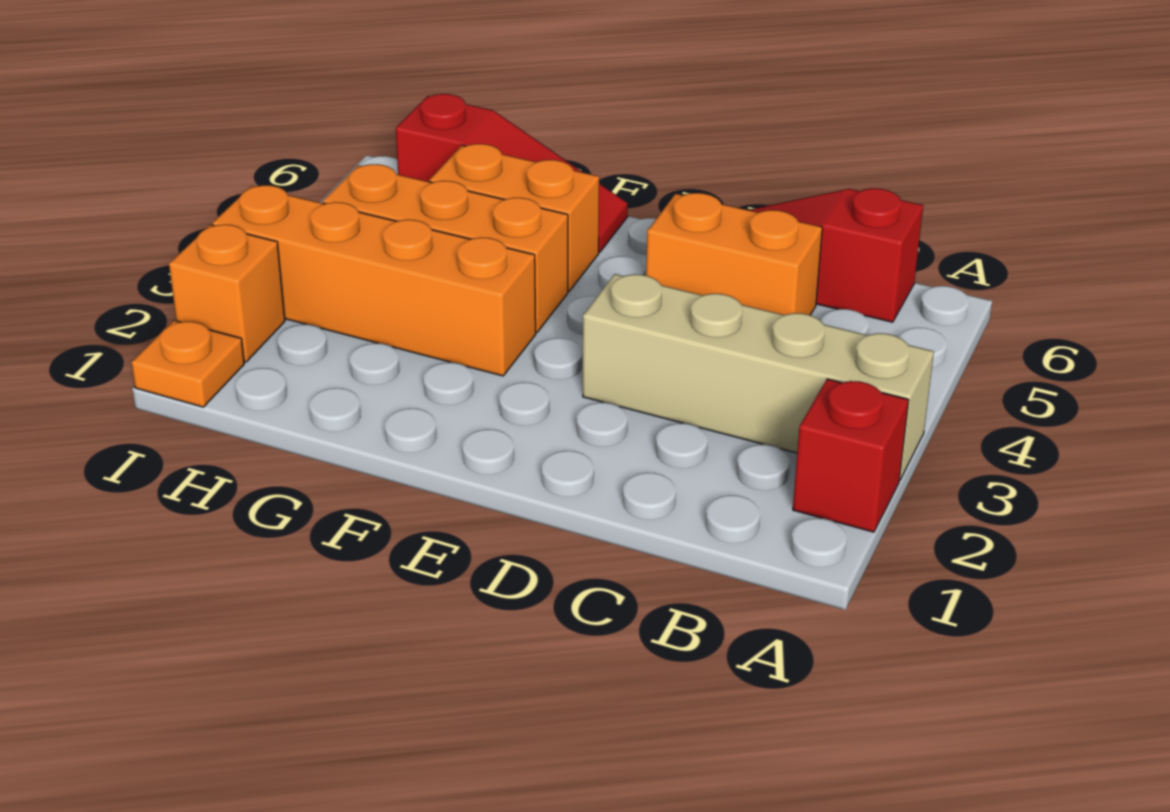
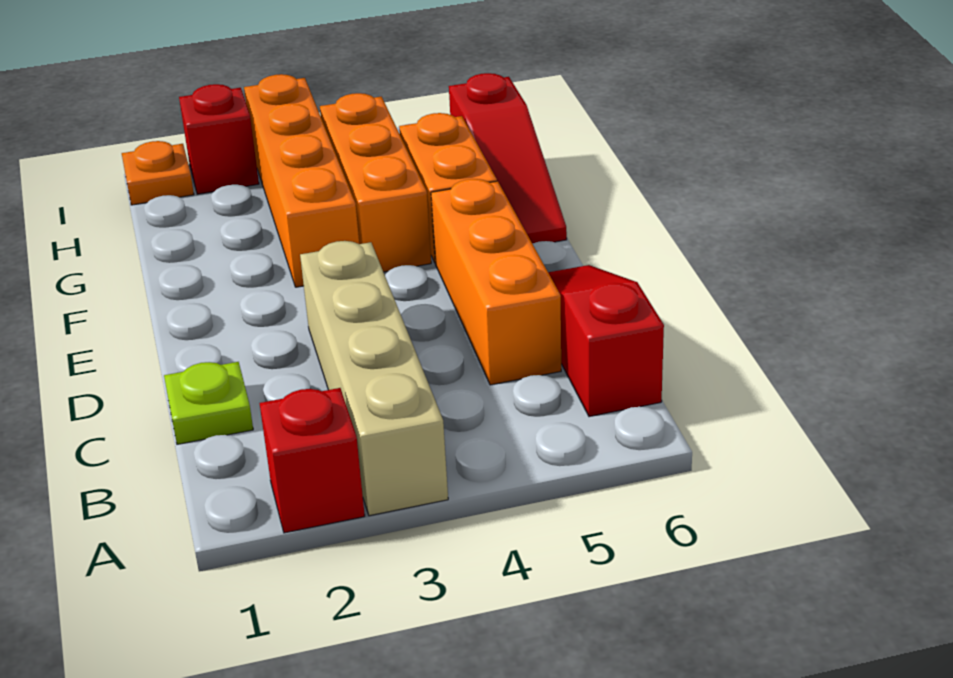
none -> lime 1x1 plate [164,362,253,444]
orange 1x2 brick [646,193,822,315] -> orange 1x3 brick [431,179,561,385]
orange 1x1 brick [169,225,285,362] -> red 1x1 brick [179,84,259,194]

